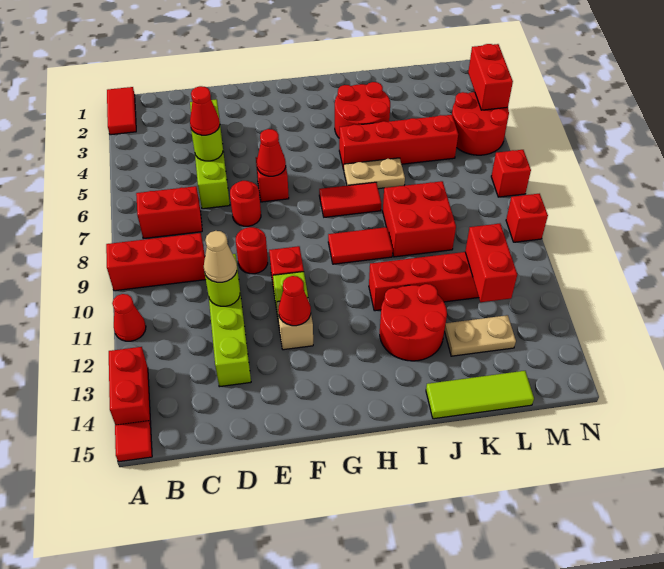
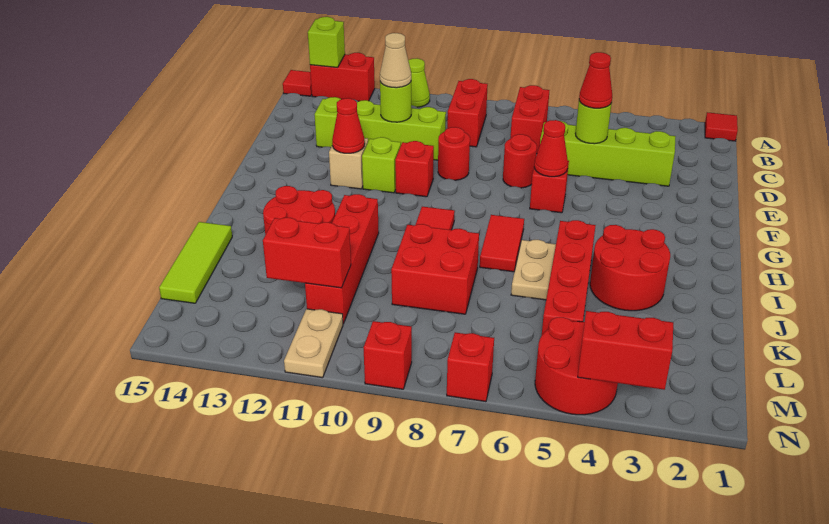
red 1x2 tile [107,87,136,135] -> red 1x1 tile [705,112,738,141]
red 1x3 brick [106,233,206,291] -> red 1x2 brick [447,79,488,147]
red 1x1 cone [112,294,146,341] -> lime 1x1 cone [408,58,430,107]
none -> lime 1x1 brick [308,17,345,68]
tan 1x2 plate [444,315,516,356] -> tan 1x2 plate moved to [284,309,343,378]

